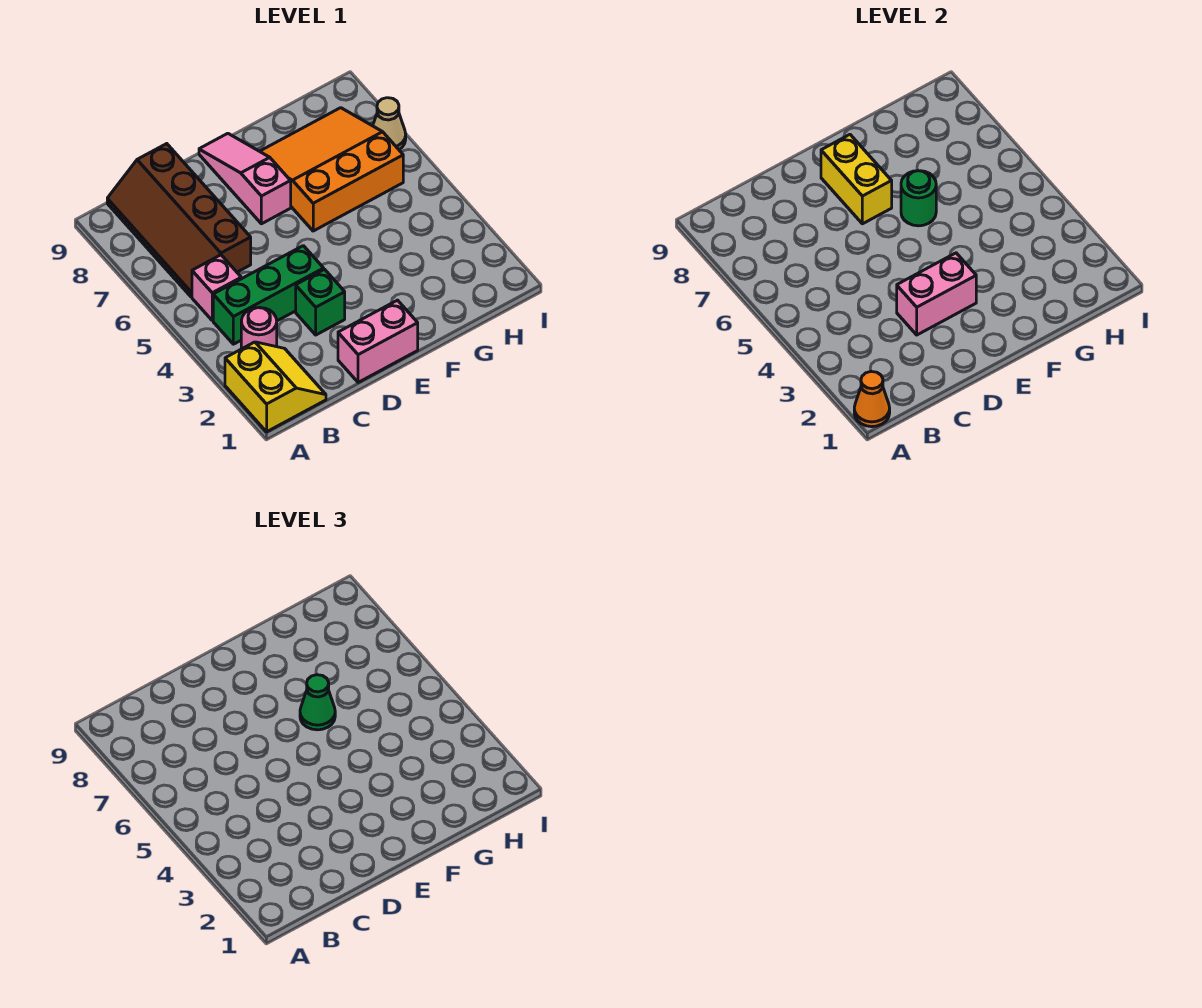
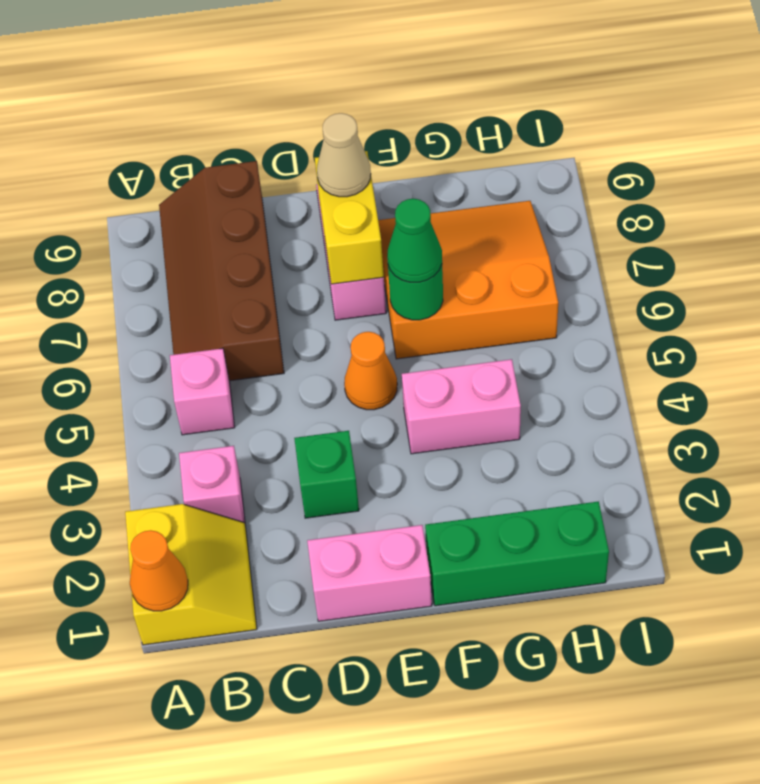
pink 1x1 round brick [241,308,277,349] -> pink 1x1 brick [179,446,245,523]
green 1x3 brick [213,246,324,344] -> green 1x3 brick moved to [425,501,609,606]
pink 1x2 brick [897,253,976,335] -> pink 1x2 brick moved to [402,359,521,454]
none -> orange 1x1 cone [344,332,397,410]
tan 1x1 cone [373,98,406,149] -> tan 1x1 cone moved to [317,113,371,197]

